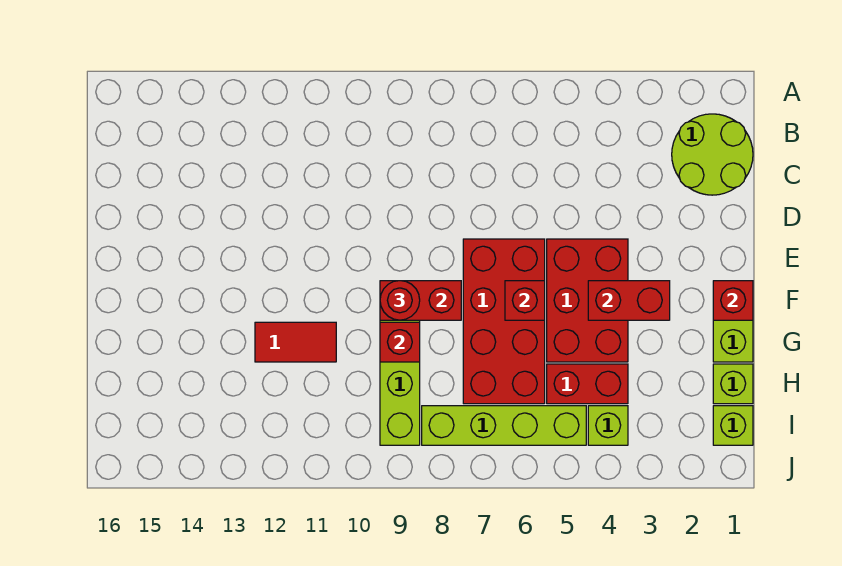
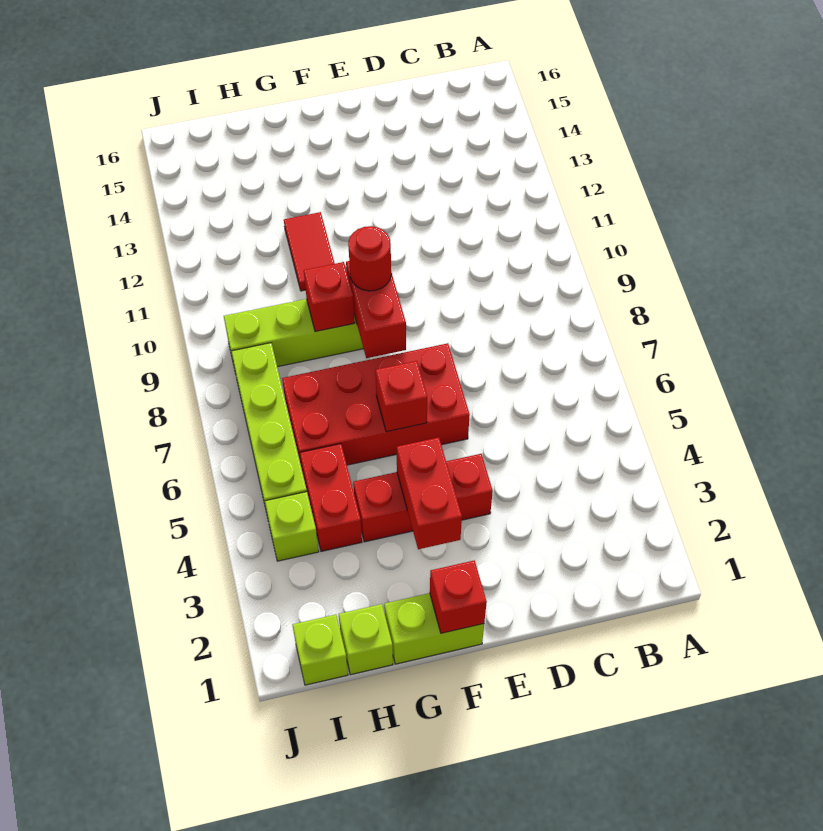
lime 2x2 round brick [672,114,753,195] -> none
red 2x3 brick [547,239,628,362] -> red 1x3 brick [353,454,493,542]

